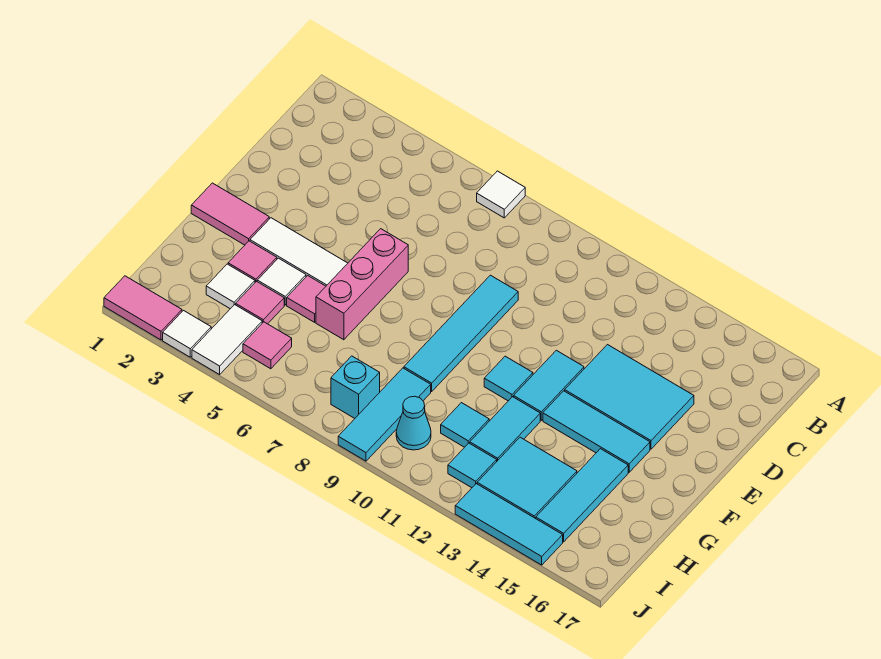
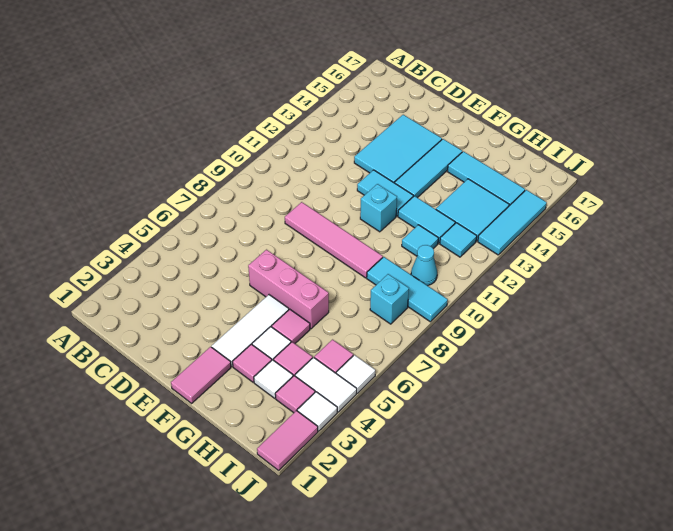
white 1x1 tile [477,171,525,218] -> white 1x1 tile moved to [336,355,375,393]
cyan 1x4 tile [404,275,518,392] -> pink 1x4 tile [285,202,383,278]
cyan 1x1 tile [484,356,533,401] -> cyan 1x1 brick [360,184,397,232]
none -> pink 1x1 tile [275,376,315,413]

